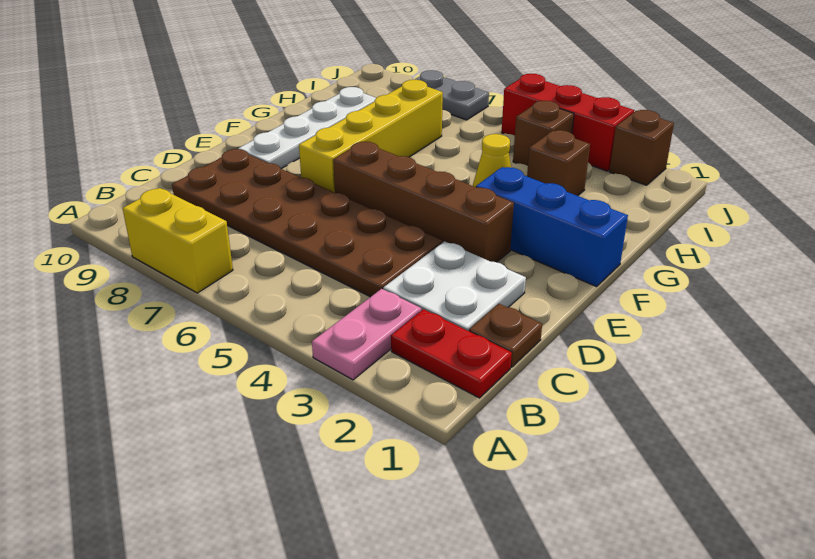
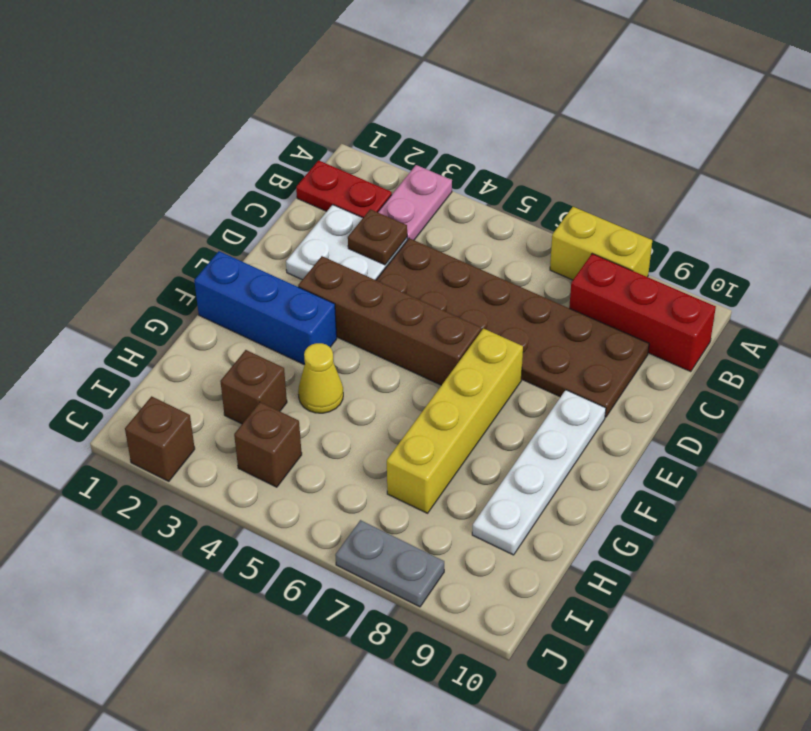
brown 1x1 plate [469,304,542,367] -> brown 1x1 plate moved to [348,209,407,265]
red 1x3 brick [501,74,634,171] -> red 1x3 brick moved to [569,254,716,372]

